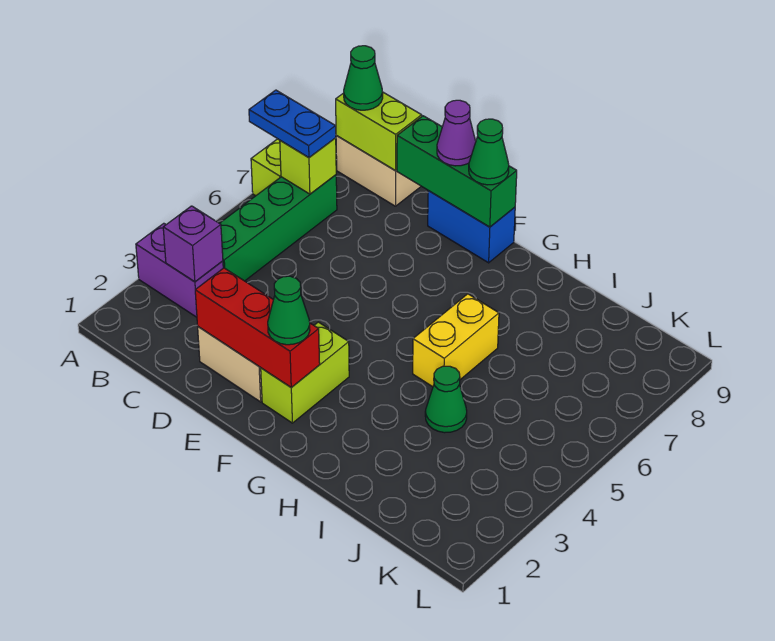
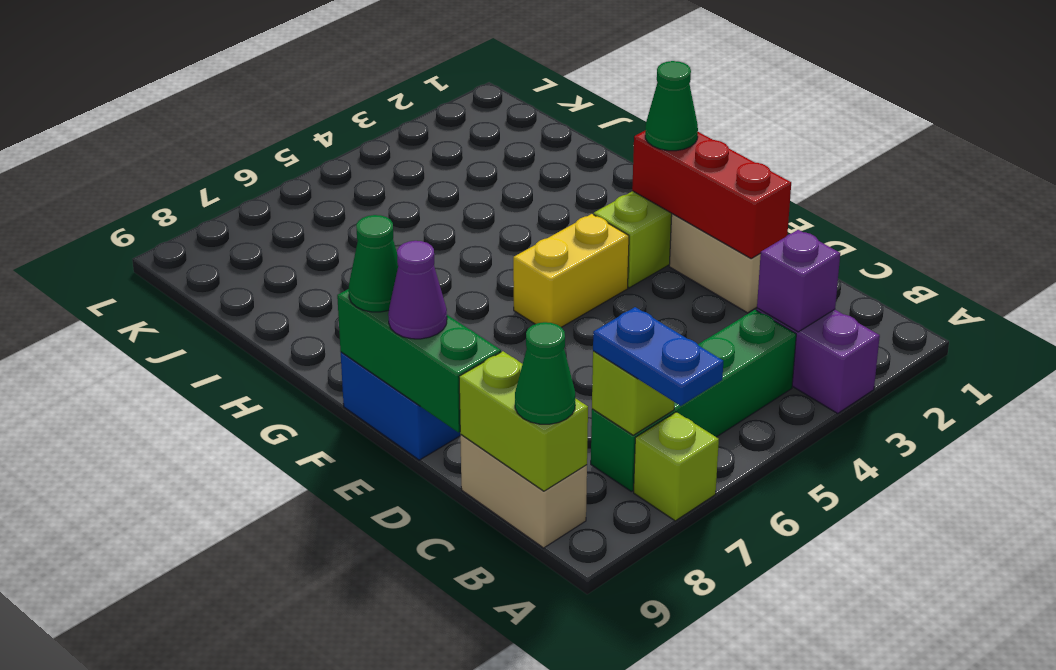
yellow 1x2 brick [413,294,499,387] -> yellow 1x2 brick moved to [513,214,629,327]
green 1x1 cone [425,366,467,433] -> none

